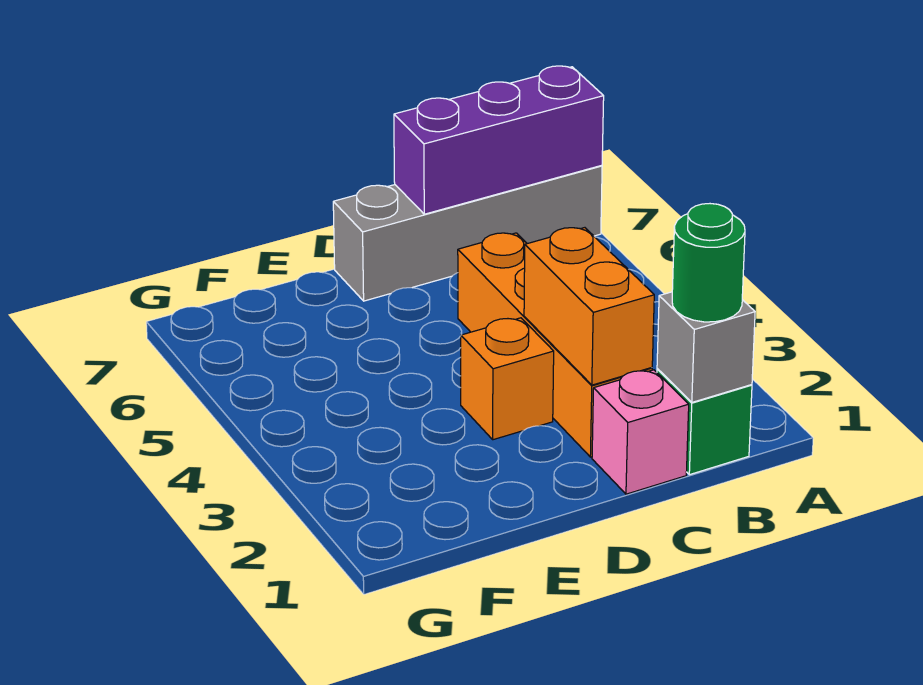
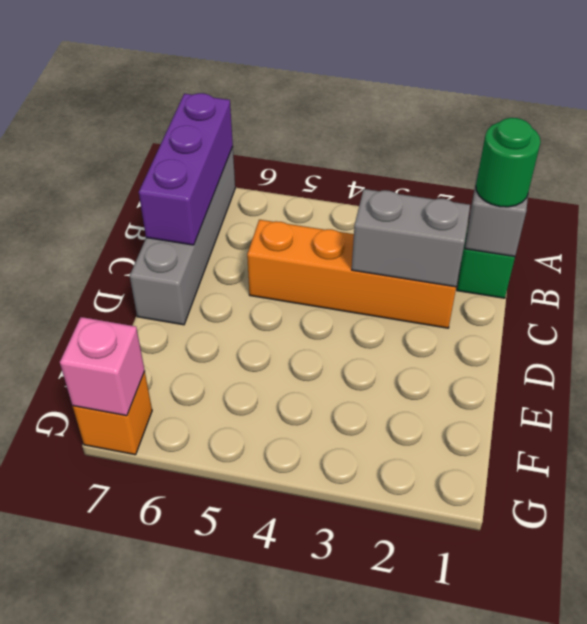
pink 1x1 brick [592,370,689,494] -> pink 1x1 brick moved to [60,317,145,416]
orange 1x2 brick [524,228,654,385] -> grey 1x2 brick [352,189,470,287]
orange 1x1 brick [461,318,554,440] -> orange 1x1 brick moved to [73,371,152,455]

